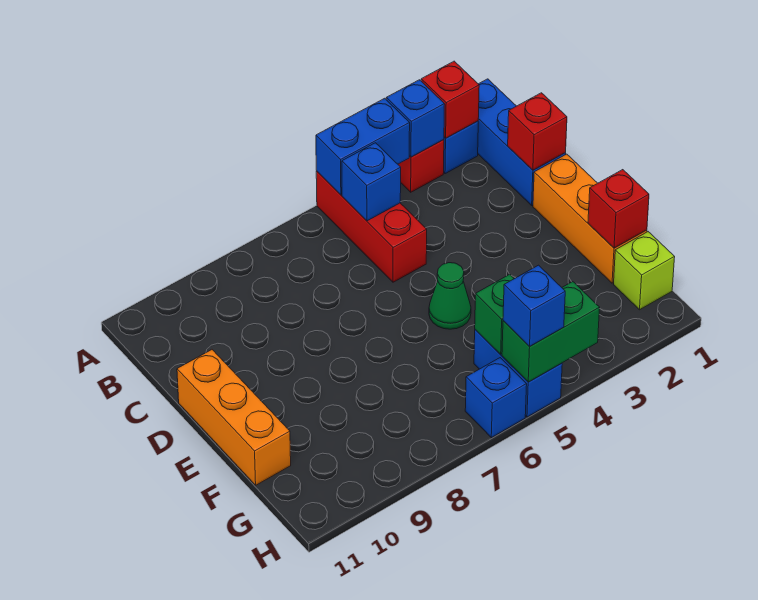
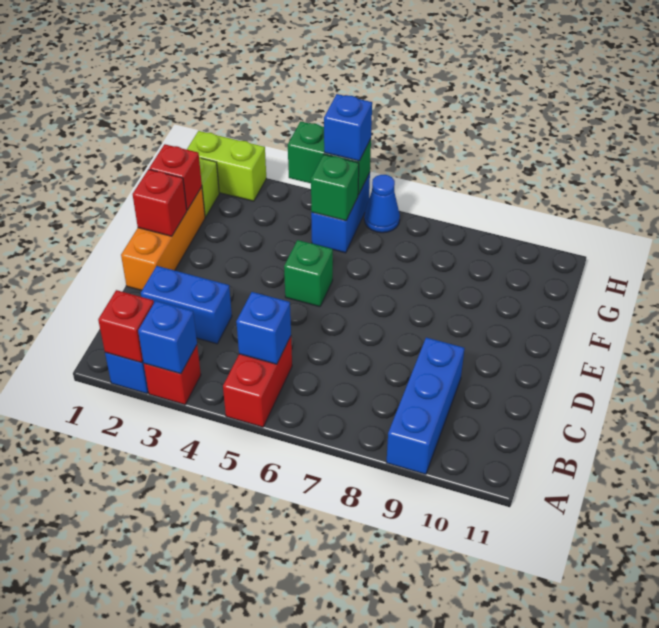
blue 1x3 brick [478,79,566,205] -> blue 1x3 brick moved to [386,338,464,474]
blue 1x2 brick [316,98,410,195] -> blue 1x2 brick moved to [141,266,232,344]
red 1x3 brick [316,171,427,282] -> red 1x2 brick [223,336,292,427]
red 1x1 brick [508,93,567,170] -> red 1x1 brick moved to [133,169,187,236]
orange 1x3 brick [177,350,291,485] -> none
green 1x1 cone [429,263,471,329] -> green 1x1 brick [284,240,333,307]
none -> lime 1x2 brick [187,131,266,201]
blue 1x1 brick [465,358,527,438] -> blue 1x1 cone [364,175,400,233]

